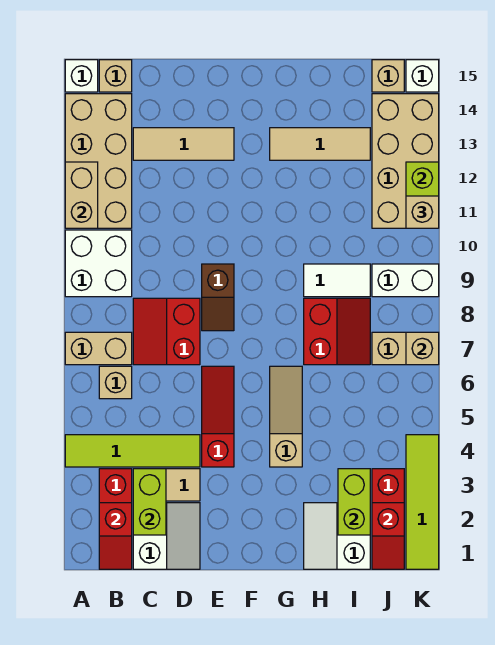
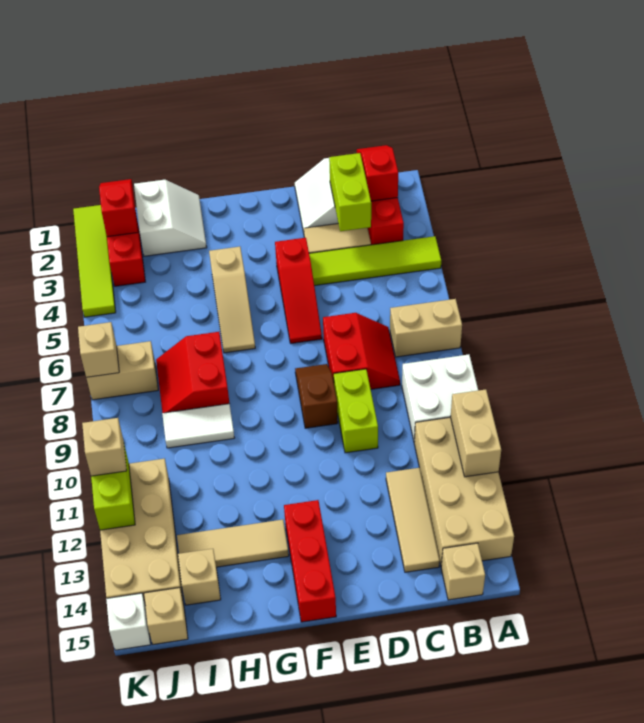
white 1x1 brick [65,60,98,92] -> none
tan 1x1 brick [99,366,132,399] -> tan 1x1 brick moved to [178,549,221,605]
tan 1x3 tile [133,128,234,160] -> tan 1x3 tile turned to [386,468,440,572]
none -> red 1x3 brick [284,500,336,622]
lime 1x2 brick [338,469,370,535] -> lime 1x2 brick moved to [334,369,378,453]
white 1x2 brick [372,264,439,297] -> none

